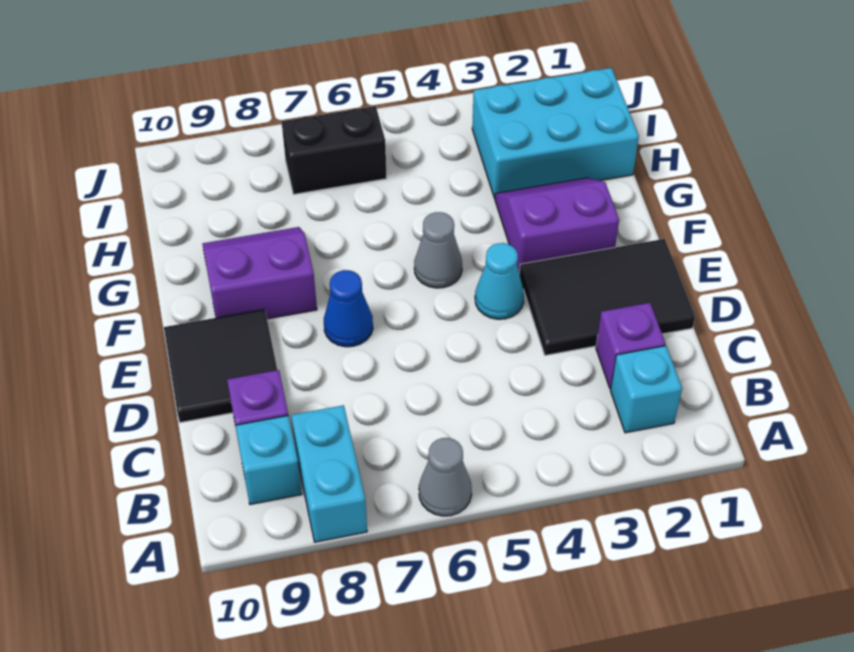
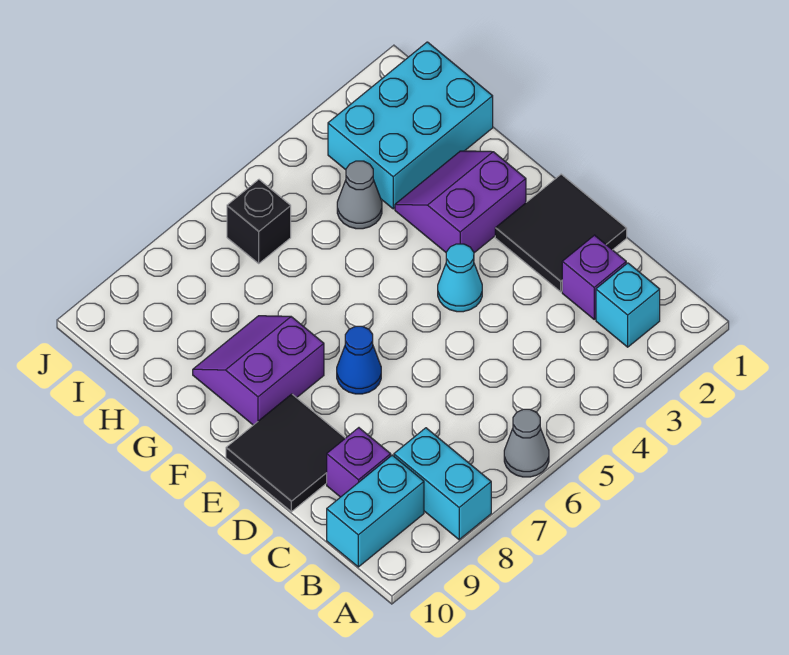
cyan 1x1 brick [235,416,302,504] -> cyan 1x2 brick [327,455,424,567]
black 2x3 tile [519,239,695,355] -> black 2x2 tile [495,174,627,292]
grey 1x1 cone [414,212,462,288] -> grey 1x1 cone moved to [337,161,382,229]
black 1x2 brick [282,106,387,194] -> black 1x1 brick [227,180,291,263]

